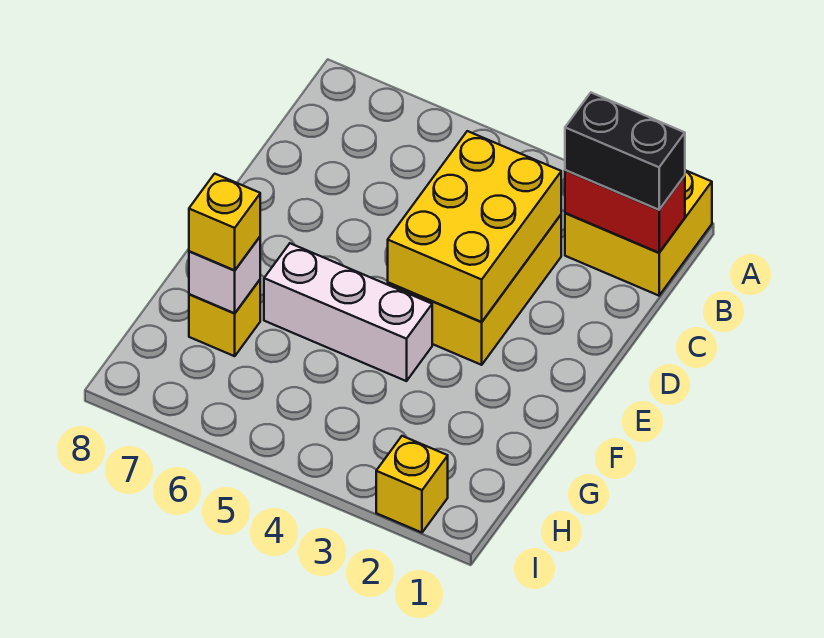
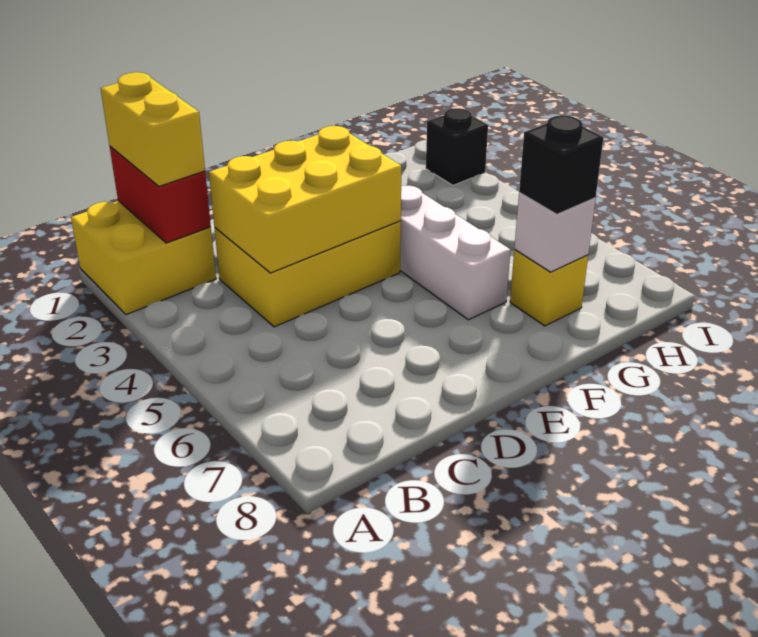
black 1x2 brick [565,93,685,210] -> yellow 1x2 brick [101,72,205,186]
yellow 1x1 brick [189,174,260,270] -> black 1x1 brick [519,115,604,214]
yellow 1x1 brick [376,436,448,533] -> black 1x1 brick [426,108,488,185]

